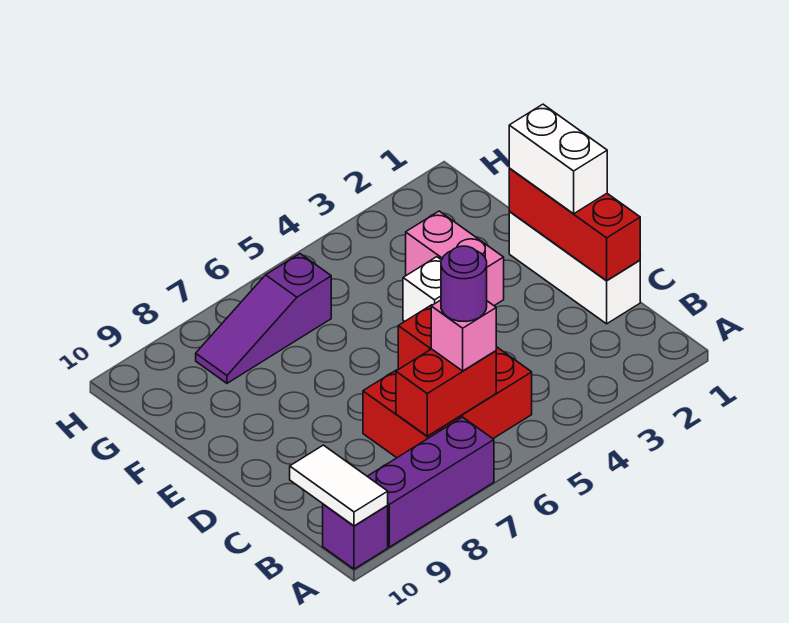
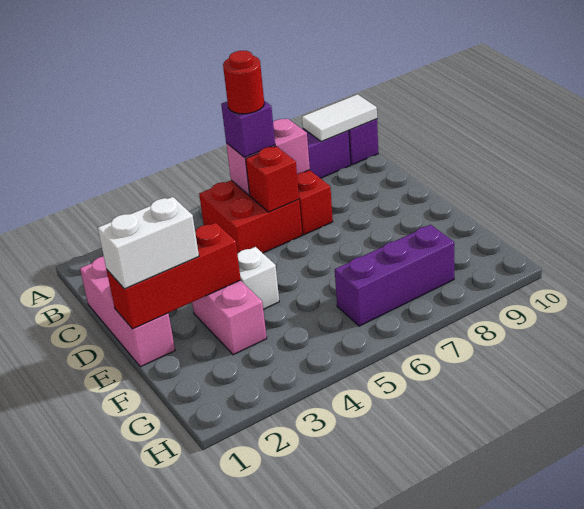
white 1x2 tile [290,445,388,526] -> white 1x2 tile turned to [302,94,377,142]
red 1x2 brick [396,349,496,436] -> pink 1x2 brick [226,119,310,195]
pink 1x1 brick [431,300,496,371] -> purple 1x1 brick [221,101,275,157]
purple 1x1 round brick [441,246,487,322] -> red 1x1 round brick [223,51,264,114]
white 1x3 brick [509,211,640,324] -> pink 1x3 brick [80,256,175,367]
red 1x3 brick [509,168,640,280] -> red 1x3 brick turned to [106,223,241,329]
white 1x2 brick [509,104,607,214] -> white 1x2 brick turned to [98,197,199,289]
purple 1x3 slope [196,254,331,383] -> purple 1x3 brick [335,225,454,326]

